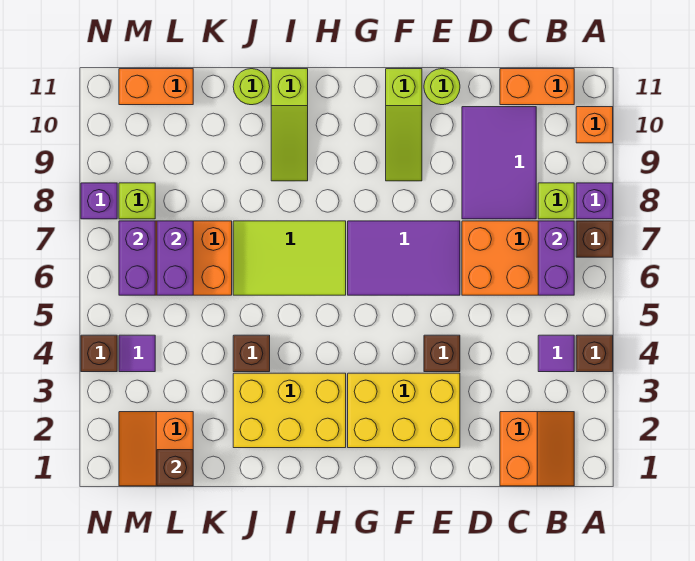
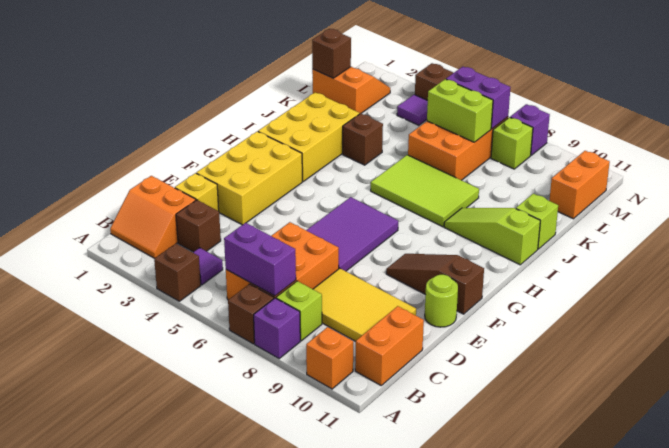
purple 2x3 tile [462,107,536,219] -> yellow 2x3 tile [313,268,416,341]
none -> yellow 1x1 brick [175,173,219,211]
brown 1x1 brick [424,335,460,372] -> brown 1x1 brick moved to [176,200,221,252]
lime 1x3 slope [386,69,422,181] -> brown 1x3 slope [386,254,484,314]
lime 2x3 tile [233,221,346,295] -> lime 2x3 tile turned to [371,155,479,227]
lime 1x1 round brick [233,69,270,105] -> lime 1x1 brick [516,194,558,249]
purple 1x2 brick [157,221,193,295] -> lime 1x2 brick [427,79,493,142]

